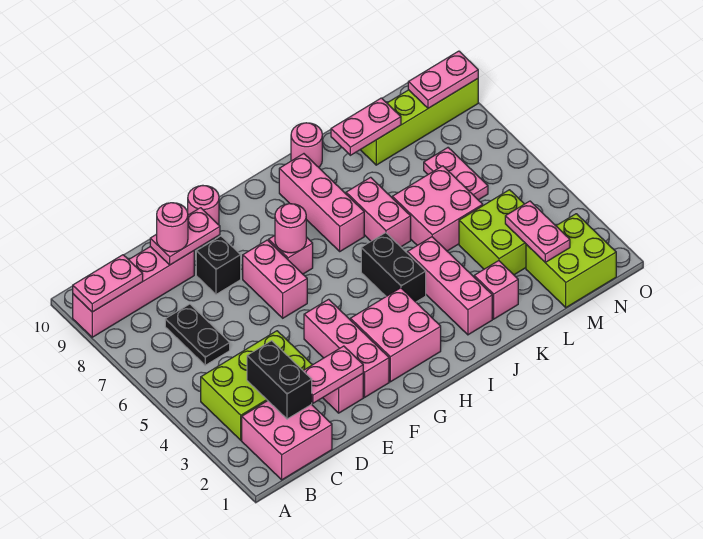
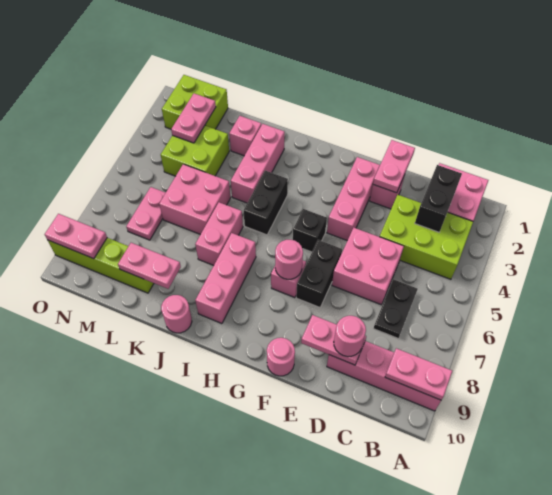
pink 1x2 plate [303,346,363,403] -> pink 1x2 plate turned to [373,140,415,193]
black 1x1 brick [196,236,241,294] -> black 1x1 brick moved to [293,209,327,252]
pink 1x2 brick [243,240,307,318] -> black 1x2 brick [296,240,342,307]
pink 2x2 brick [350,288,441,382] -> pink 2x2 brick moved to [332,228,404,305]

